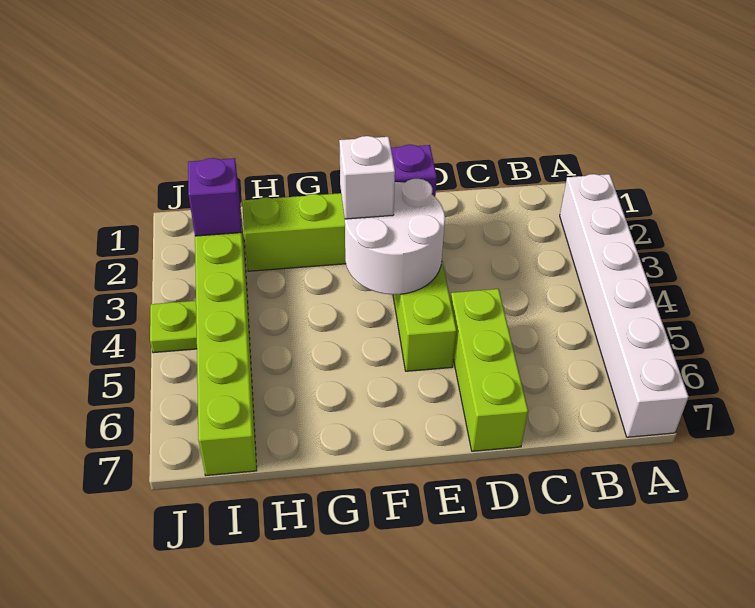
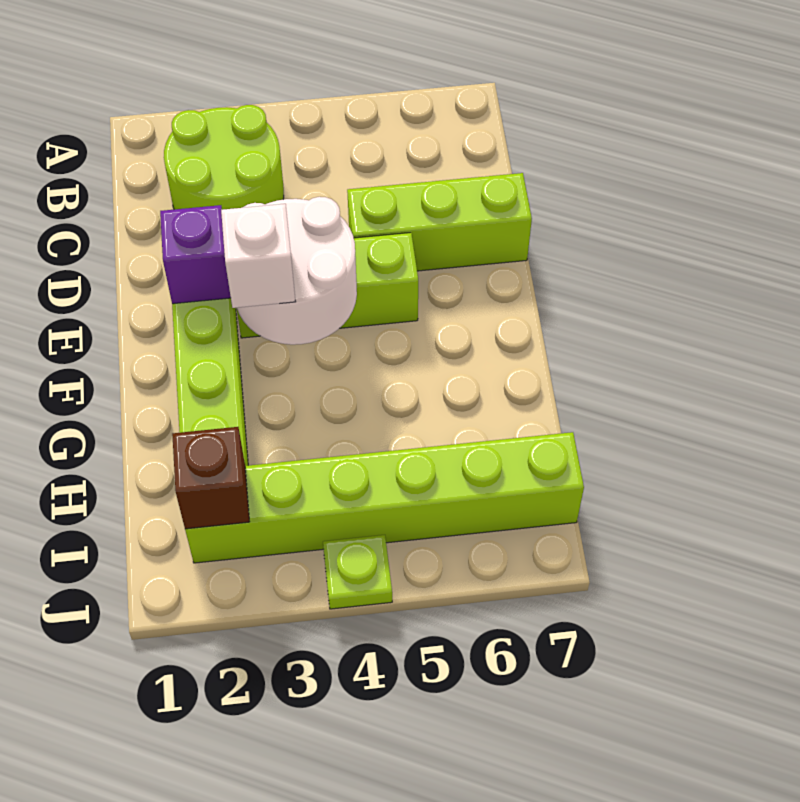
white 1x6 brick [560,174,689,437] -> none
none -> lime 2x2 round brick [164,105,284,210]
purple 1x1 brick [188,158,242,236] -> brown 1x1 brick [172,427,249,529]

